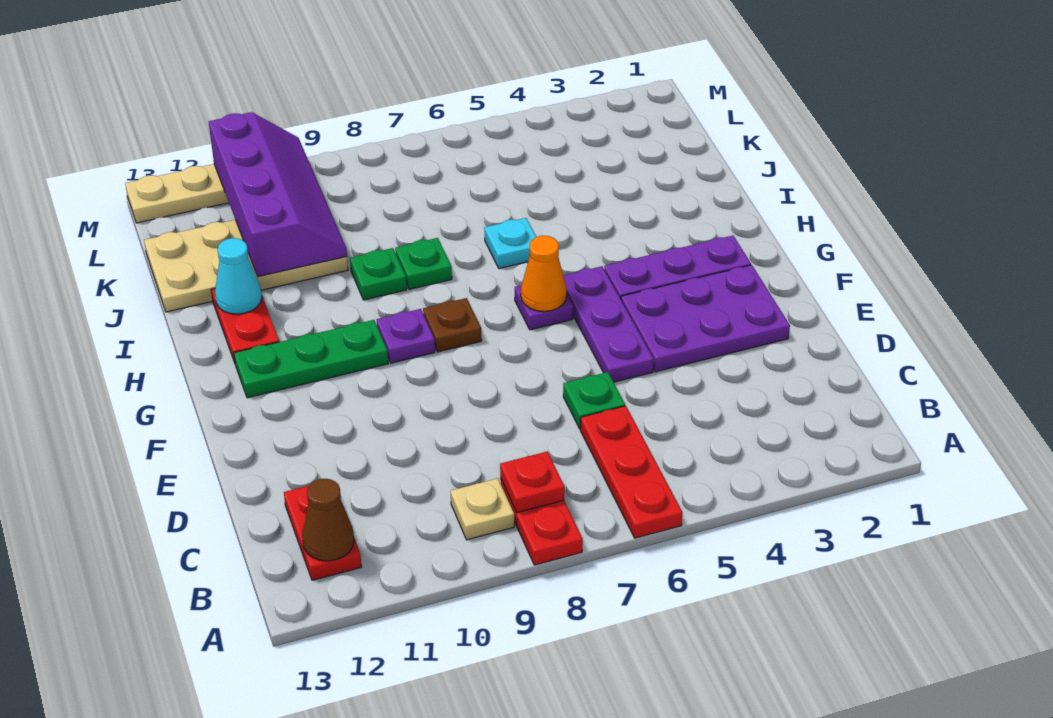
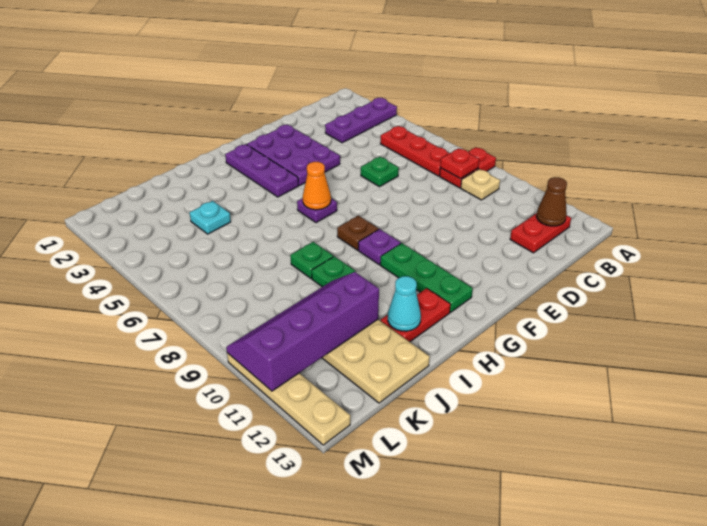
red 1x3 plate [580,406,683,538] -> red 1x3 plate turned to [380,126,450,176]
purple 1x3 plate [563,266,654,382] -> purple 1x3 plate moved to [325,98,397,143]
cyan 1x1 plate [484,218,536,269] -> cyan 1x1 plate moved to [190,201,231,234]

